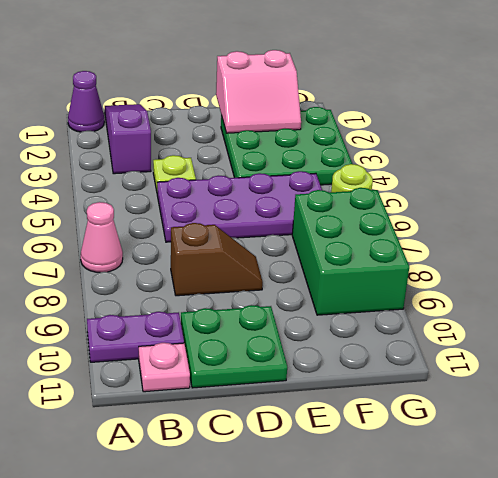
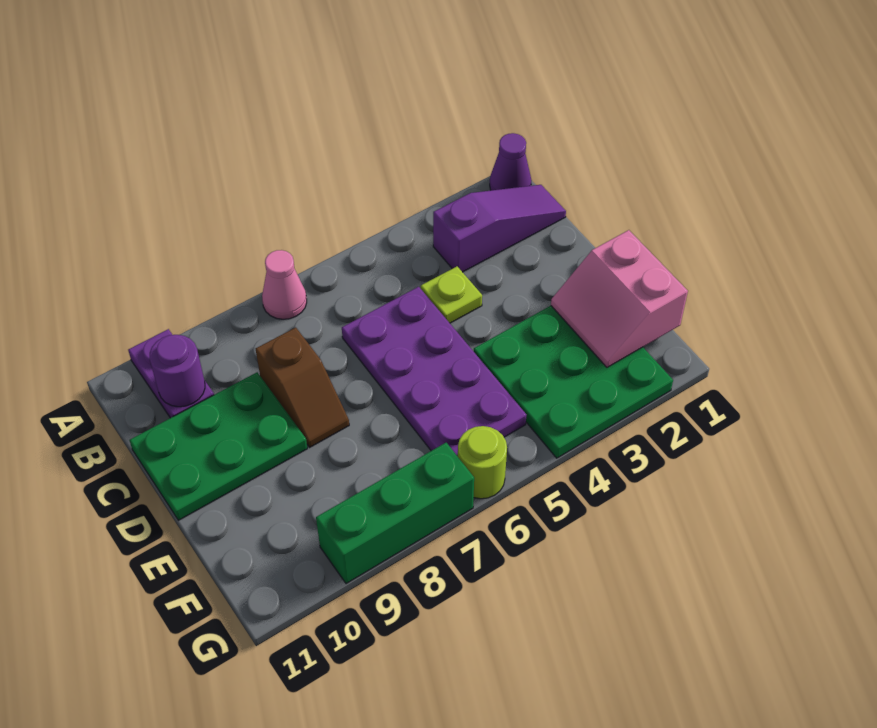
none -> purple 1x1 round brick [150,335,205,407]
pink 1x1 plate [139,343,190,392] -> none
green 2x2 plate [181,305,287,388] -> green 2x3 plate [130,372,307,520]
green 2x3 brick [292,188,409,315] -> green 1x3 brick [316,443,474,584]

